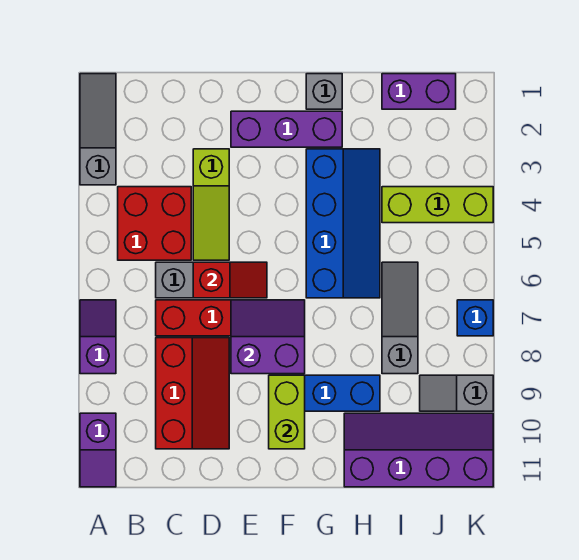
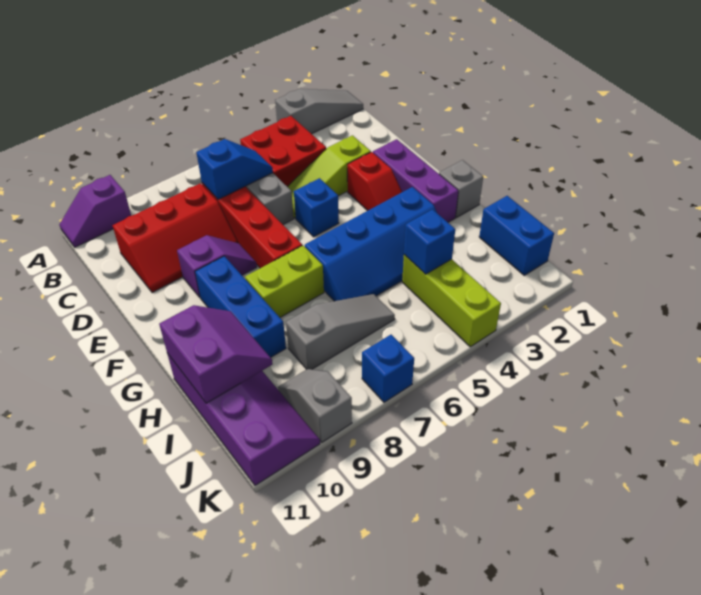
purple 1x2 slope [80,300,116,374] -> purple 1x2 slope moved to [177,235,257,297]
none -> blue 1x2 slope [196,139,273,199]
red 1x2 slope [193,262,267,298] -> red 1x2 slope moved to [347,152,402,211]
none -> blue 1x1 brick [294,178,339,237]
purple 2x2 slope [231,300,305,374] -> purple 2x2 slope moved to [159,305,273,403]
lime 1x2 brick [269,375,305,449] -> lime 1x2 brick moved to [245,245,324,317]
purple 1x2 brick [382,74,456,109] -> blue 1x2 brick [479,196,554,275]
none -> blue 1x1 brick [404,209,455,274]

